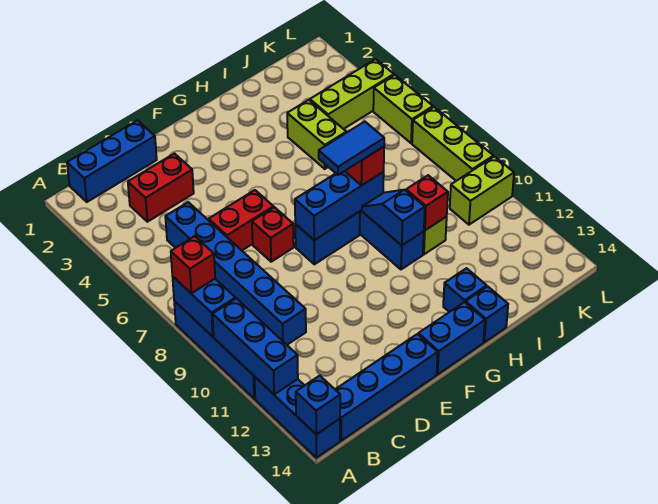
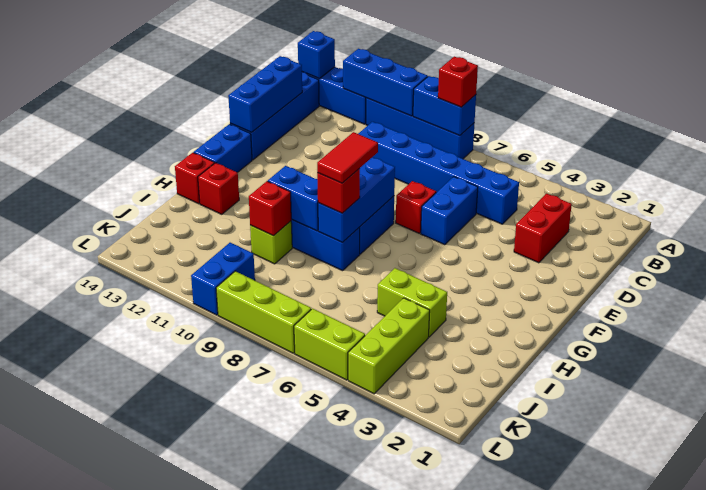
blue 1x3 brick [67,120,157,202] -> blue 1x3 brick moved to [228,56,302,132]
red 1x2 brick [209,190,274,250] -> blue 1x2 brick [421,177,478,245]
blue 1x2 tile [319,122,384,175] -> red 1x2 tile [317,132,378,183]
blue 1x2 slope [362,190,425,245] -> blue 1x2 brick [268,166,318,231]
blue 1x1 brick [443,268,487,312] -> red 1x1 brick [198,163,239,214]
blue 1x1 brick [466,286,508,342] -> red 1x1 brick [175,153,215,204]
lime 1x2 brick [450,157,514,225] -> blue 1x2 brick [191,243,255,315]

